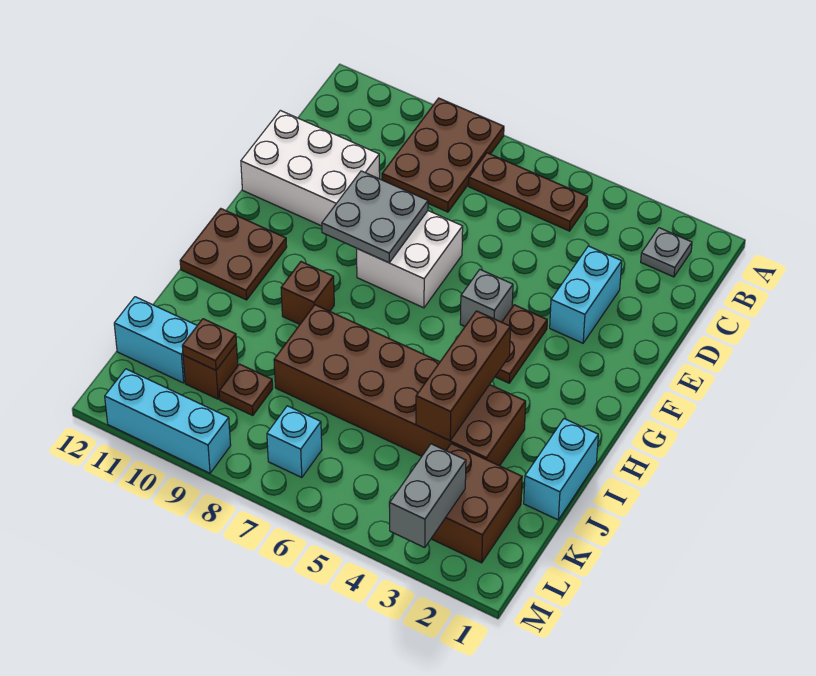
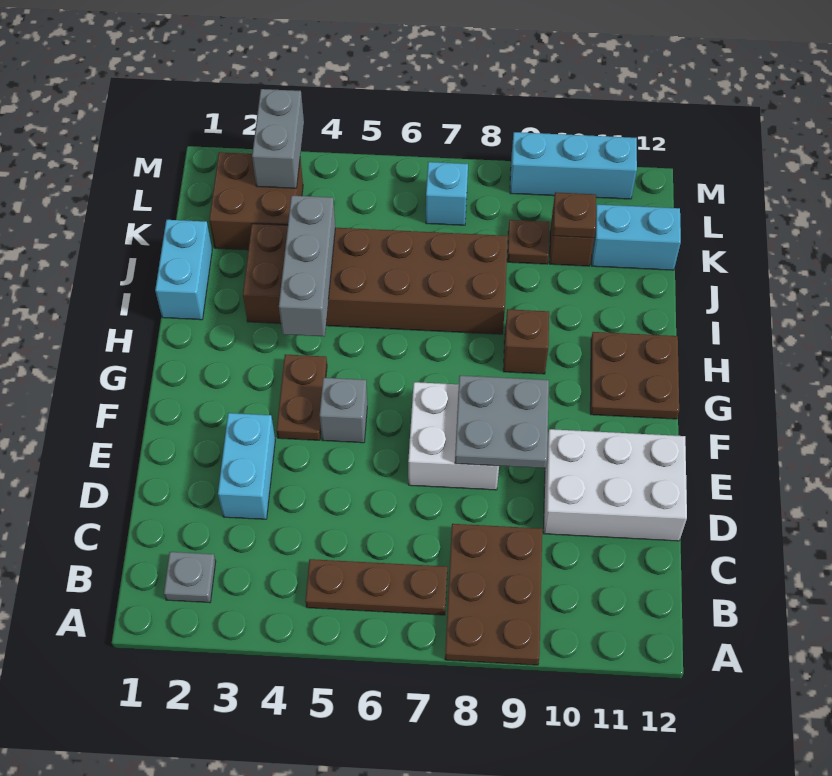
brown 1x3 brick [416,311,511,441] -> grey 1x3 brick [279,196,335,336]

